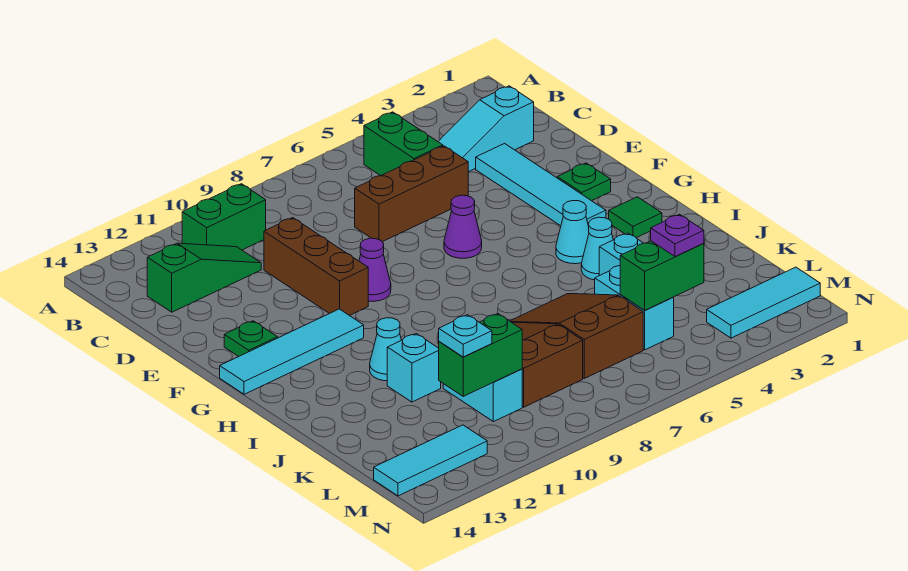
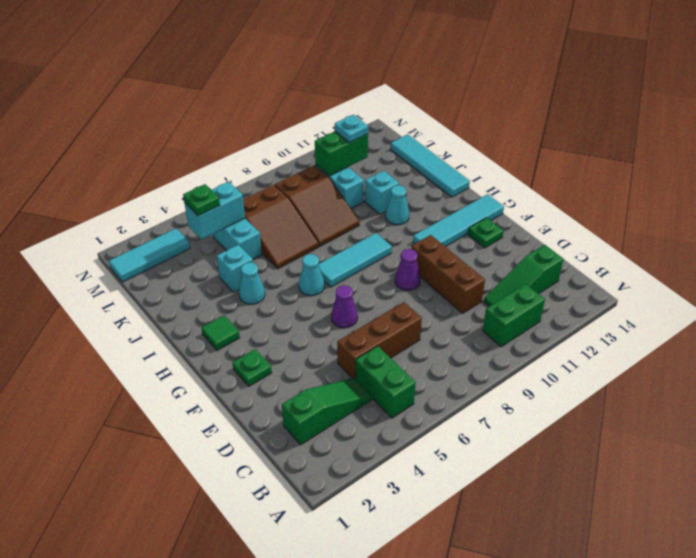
cyan 1x3 slope [438,86,534,172] -> green 1x3 slope [282,378,372,445]
cyan 1x4 tile [476,144,606,226] -> cyan 1x4 tile moved to [390,134,470,197]
cyan 1x1 cone [556,201,589,264] -> cyan 1x1 cone moved to [299,254,324,296]
green 1x2 brick [620,241,704,310] -> cyan 1x2 brick [185,182,245,240]
purple 1x1 plate [651,214,704,257] -> green 1x1 plate [183,184,220,216]
cyan 1x3 tile [374,425,487,496] -> cyan 1x3 tile moved to [319,233,392,287]

